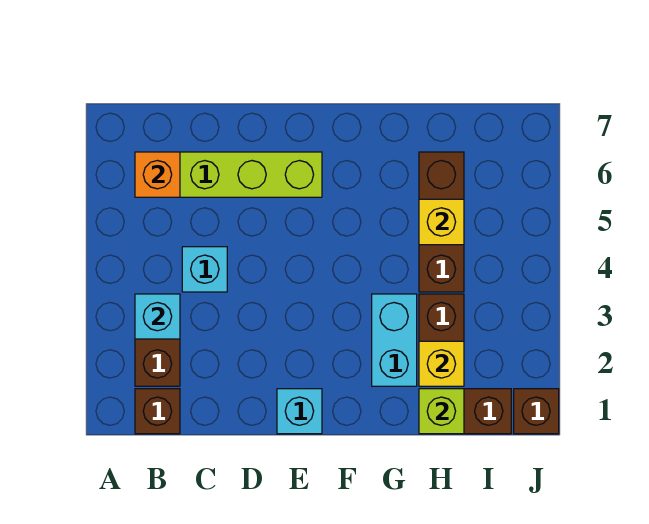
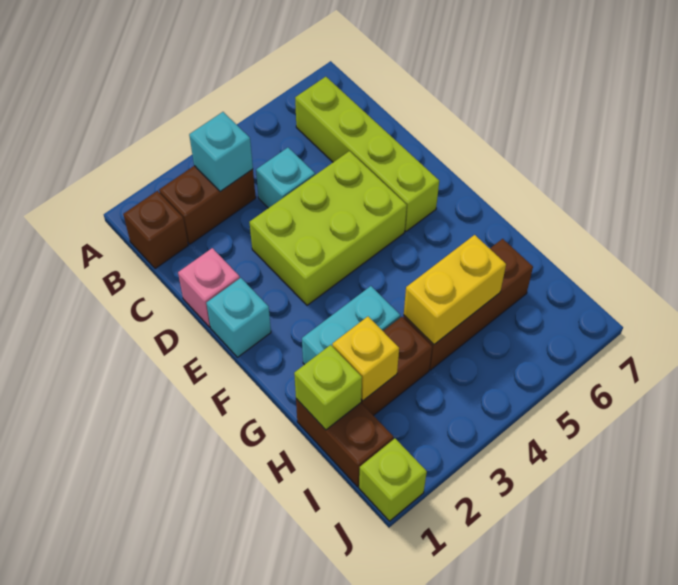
orange 1x1 brick [135,152,180,197] -> none
none -> pink 1x1 brick [178,248,240,327]
none -> lime 2x3 brick [249,151,407,305]
yellow 1x1 brick [419,199,464,245] -> yellow 1x2 brick [404,235,506,344]
brown 1x1 brick [514,389,559,434] -> lime 1x1 brick [359,439,427,521]

